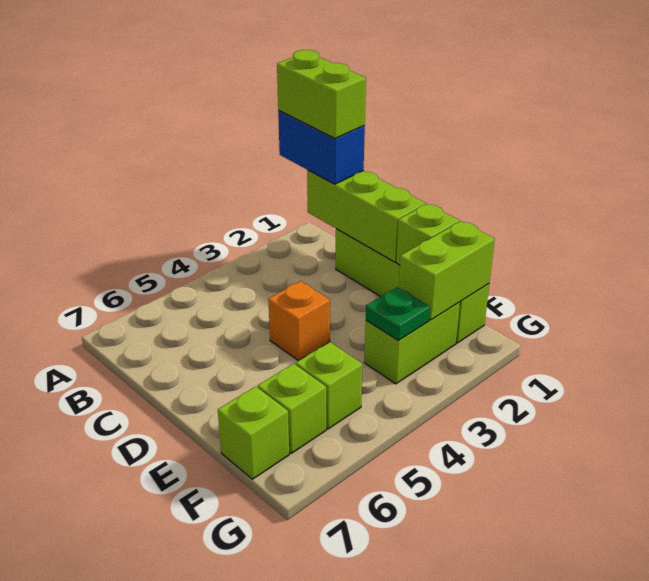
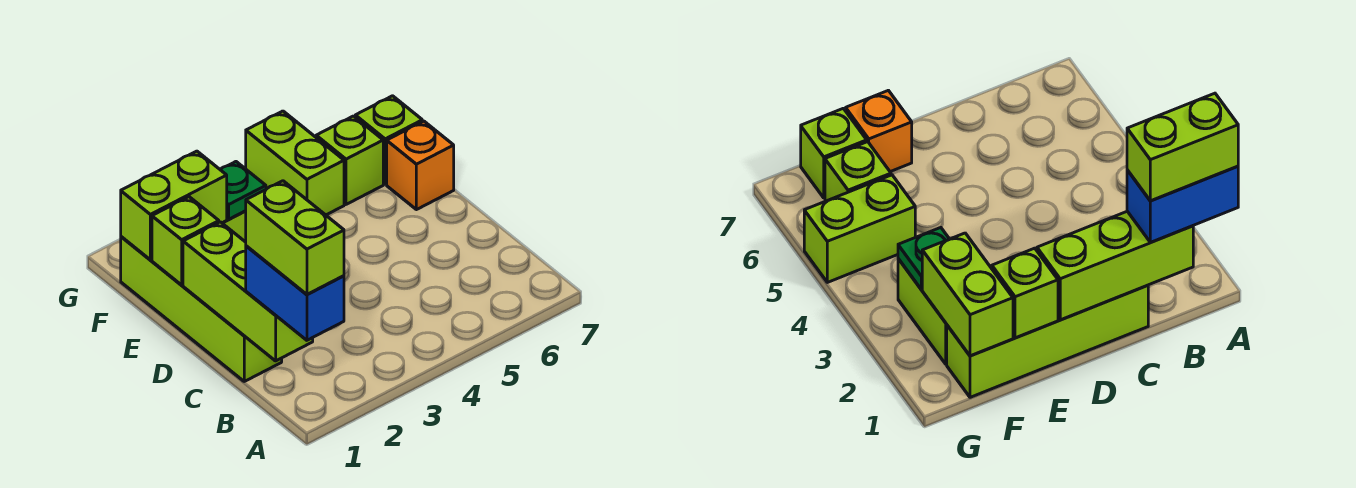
orange 1x1 brick [268,281,330,361] -> orange 1x1 brick moved to [387,121,454,210]
lime 1x1 brick [296,342,362,429] -> lime 1x2 brick [246,111,344,215]

